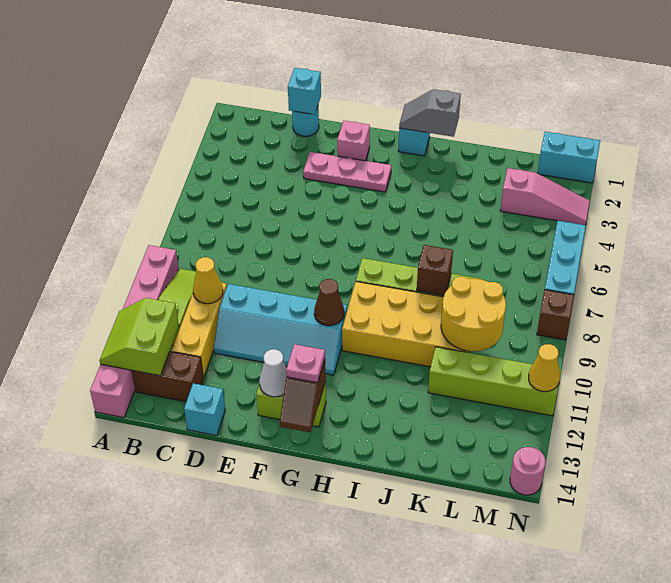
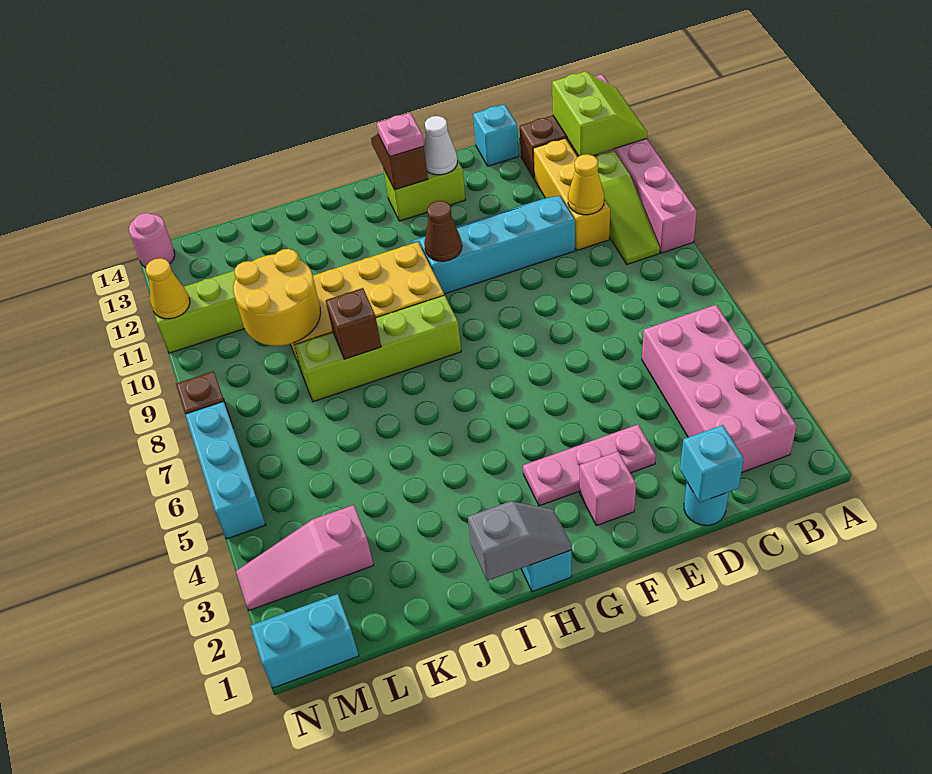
none -> pink 2x4 brick [642,305,797,473]

